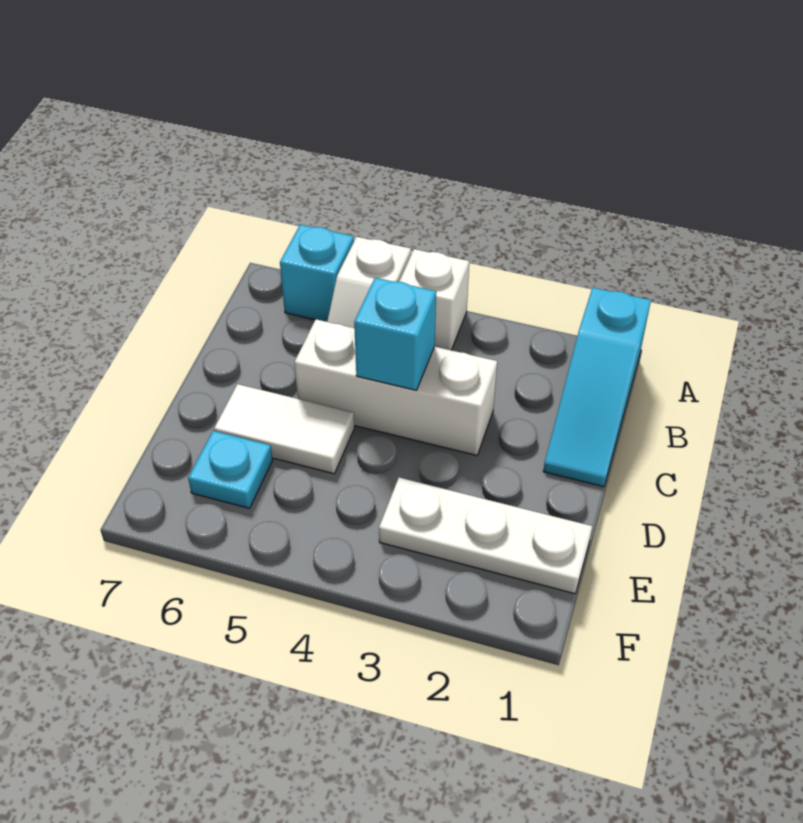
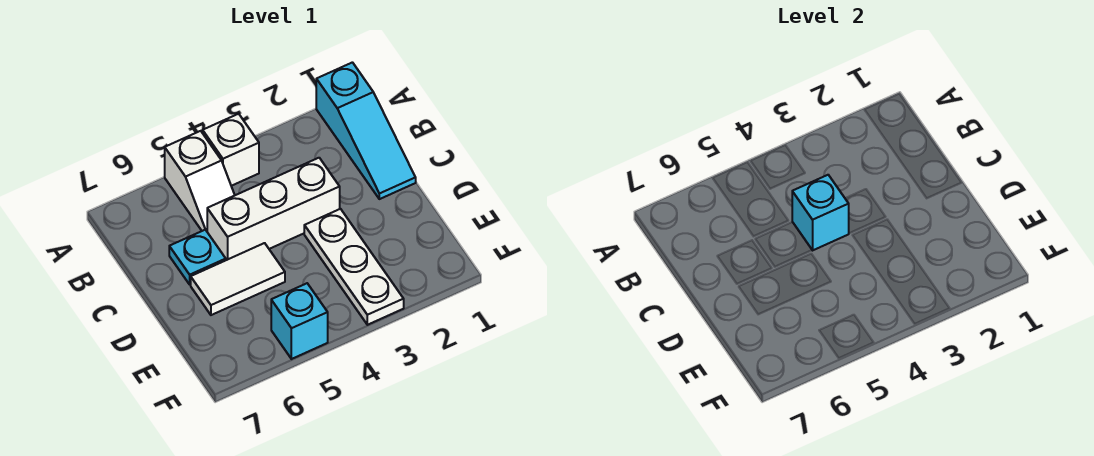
cyan 1x1 brick [280,225,354,322] -> cyan 1x1 brick moved to [271,283,328,359]
white 1x3 plate [379,478,592,594] -> white 1x3 plate turned to [304,209,404,325]
cyan 1x1 plate [188,431,273,508] -> cyan 1x1 plate moved to [169,230,226,285]

